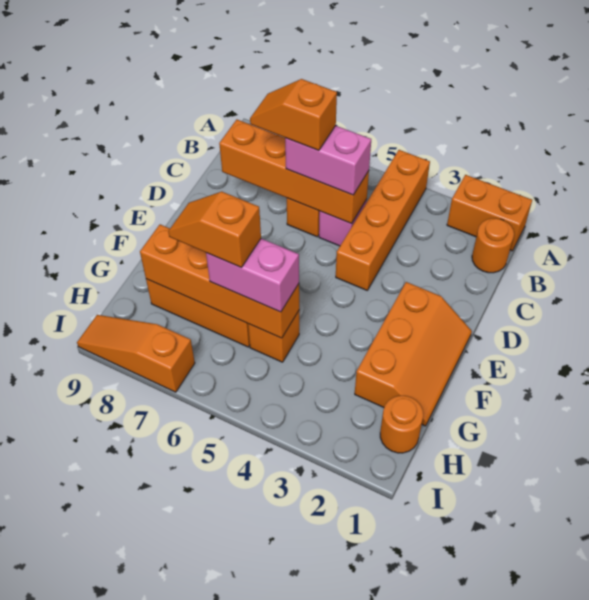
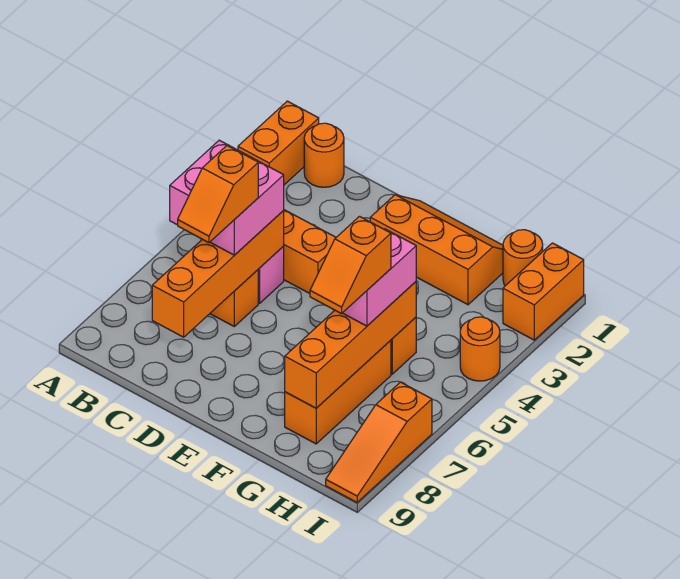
pink 1x2 brick [285,126,371,195] -> pink 2x2 brick [170,140,284,255]
none -> orange 1x2 brick [503,243,584,340]
none -> orange 1x1 round brick [460,317,500,381]

